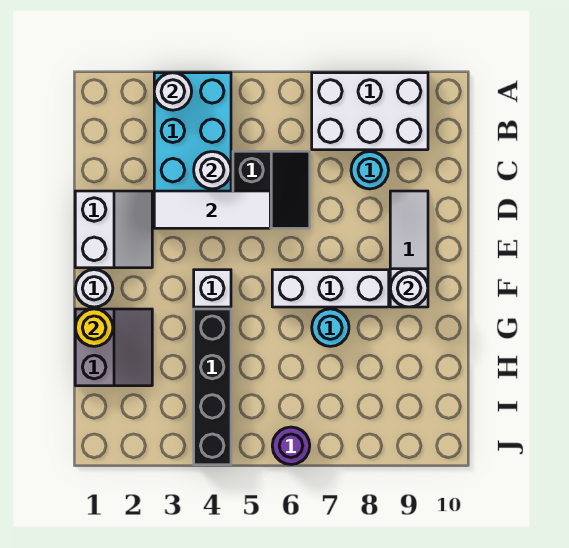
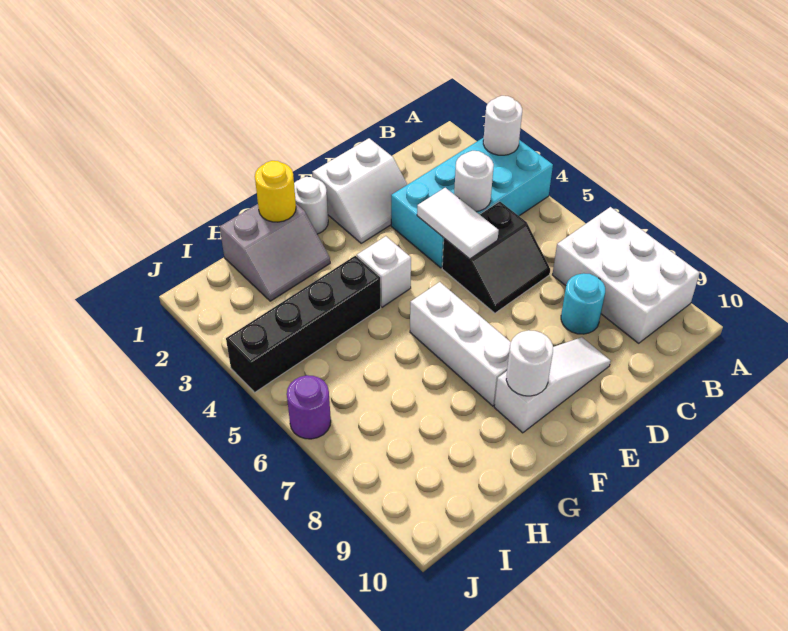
white 1x3 tile [154,191,270,228] -> white 1x2 tile [417,188,499,259]
cyan 1x1 round brick [312,309,349,346] -> none

